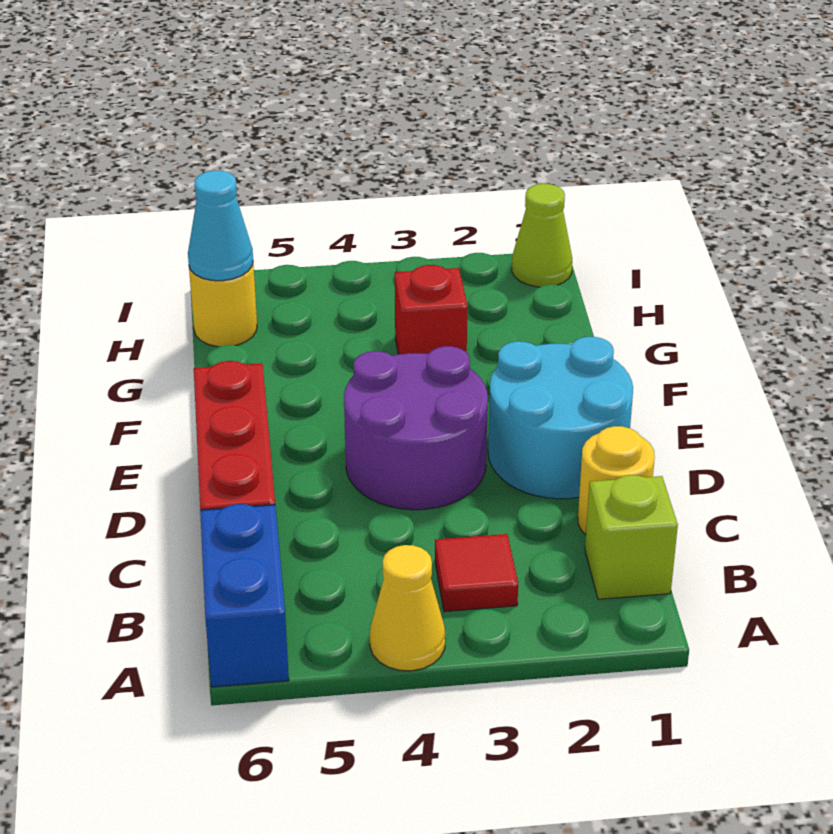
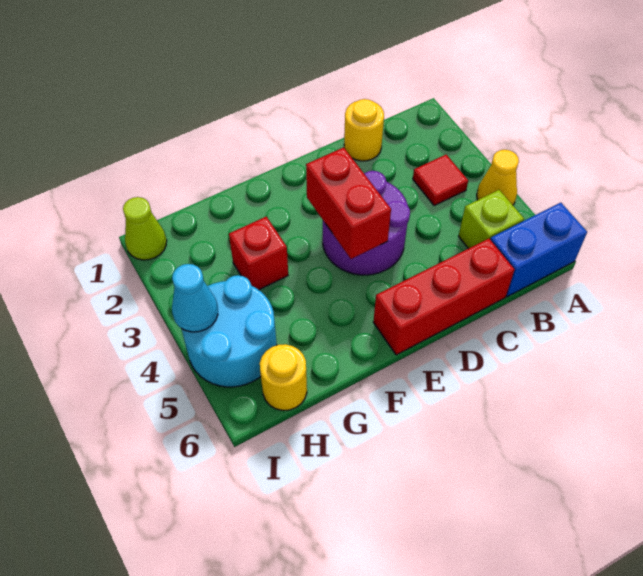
lime 1x1 brick [585,475,678,599] -> lime 1x1 brick moved to [459,190,524,249]
cyan 2x2 round brick [488,337,633,499] -> cyan 2x2 round brick moved to [181,275,277,387]
none -> red 1x2 brick [306,147,391,259]
cyan 1x1 cone [188,171,253,281] -> cyan 1x1 cone moved to [172,264,218,332]

